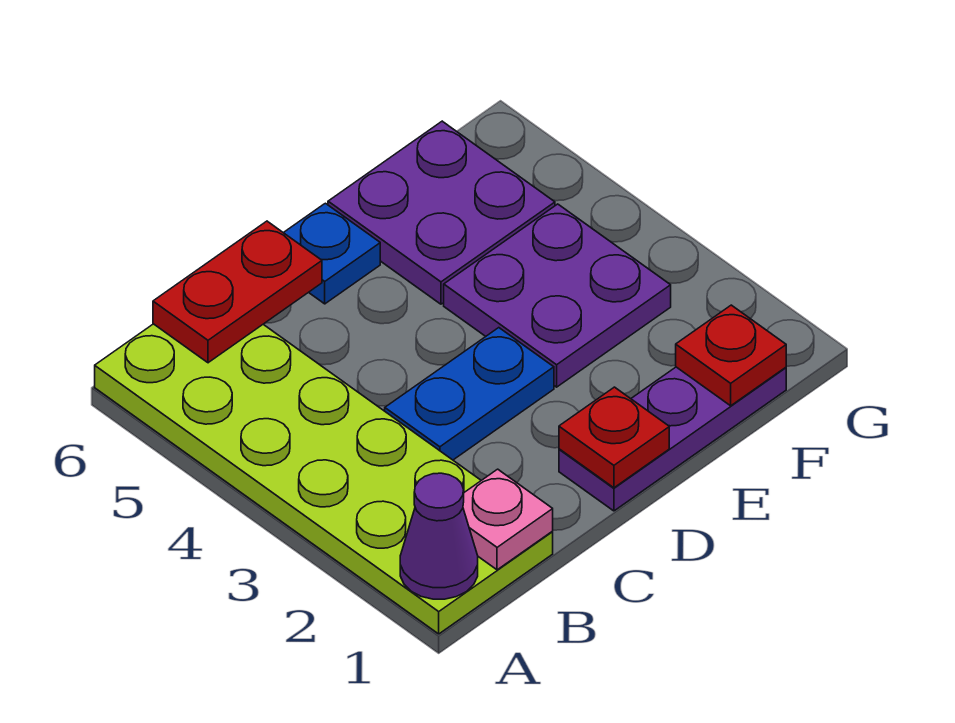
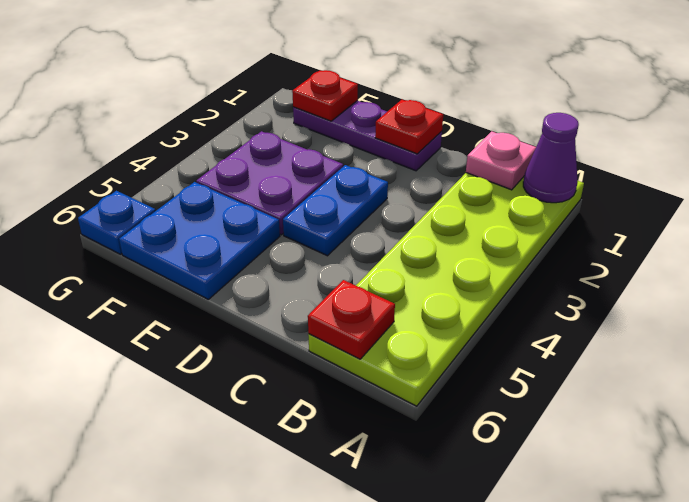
red 1x2 plate [153,221,322,363] -> red 1x1 plate [308,280,395,359]
blue 1x2 plate [385,328,554,460] -> blue 1x2 plate turned to [283,165,388,256]
blue 1x1 plate [284,203,380,304] -> blue 1x1 plate moved to [78,191,155,254]
purple 2x2 plate [328,121,555,304] -> blue 2x2 plate [119,182,280,299]

